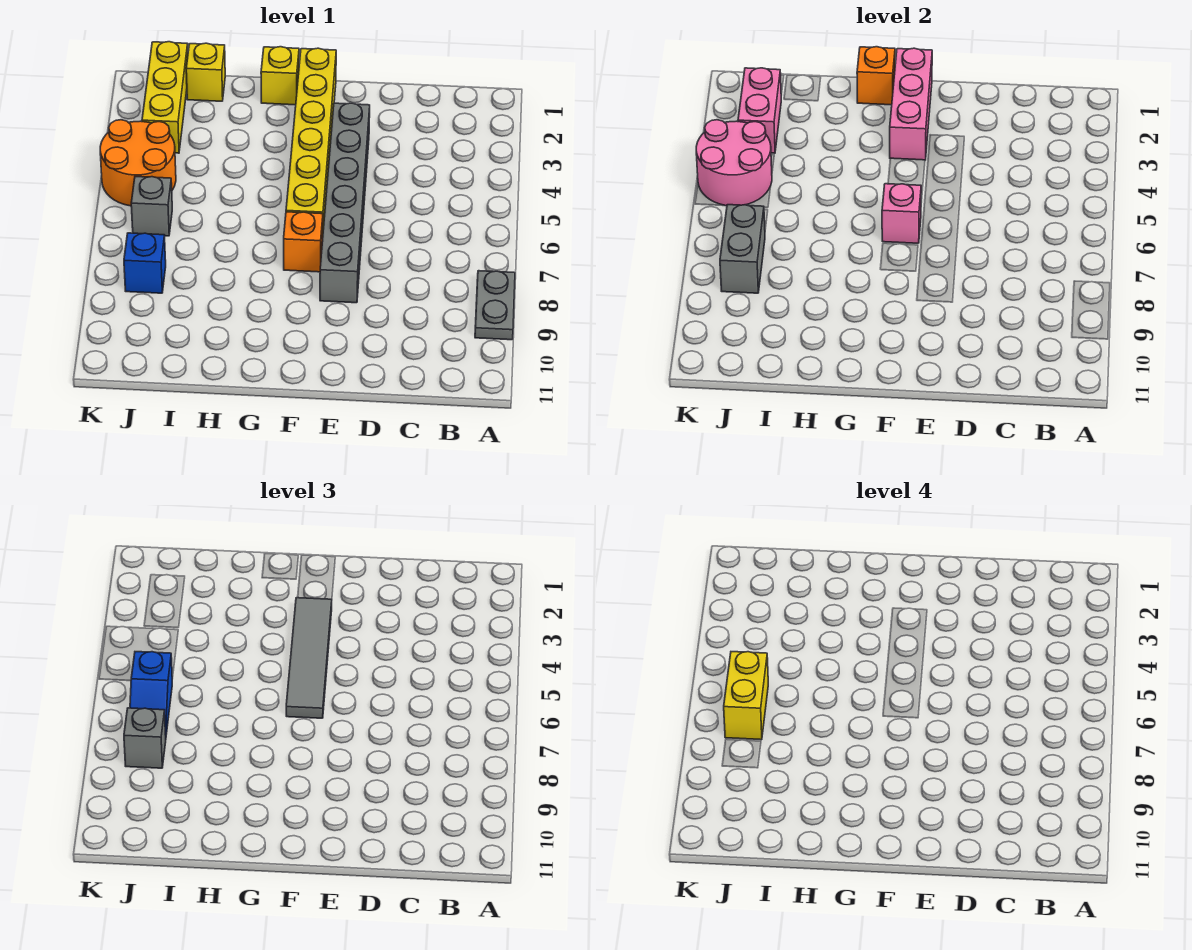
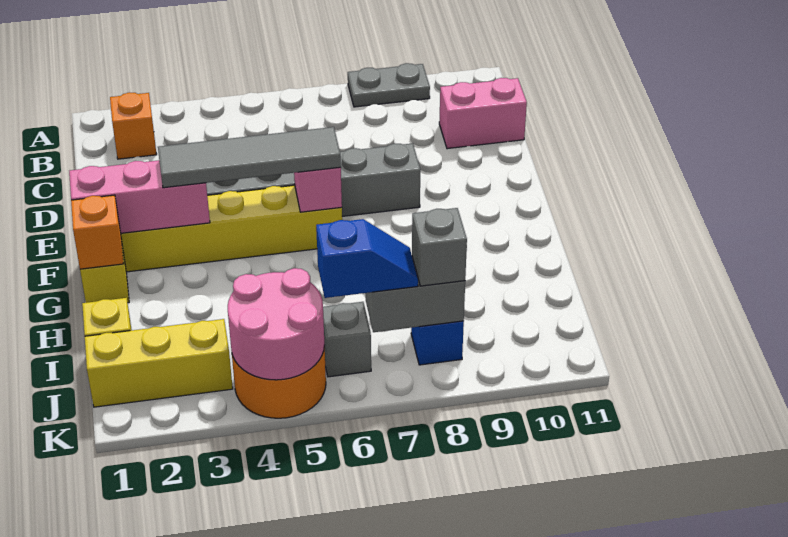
orange 1x1 brick [284,212,323,272] -> orange 1x1 brick moved to [110,92,157,159]
pink 1x2 brick [738,68,781,153] -> pink 1x2 brick moved to [439,78,527,149]
yellow 1x2 brick [724,652,768,740] -> none

